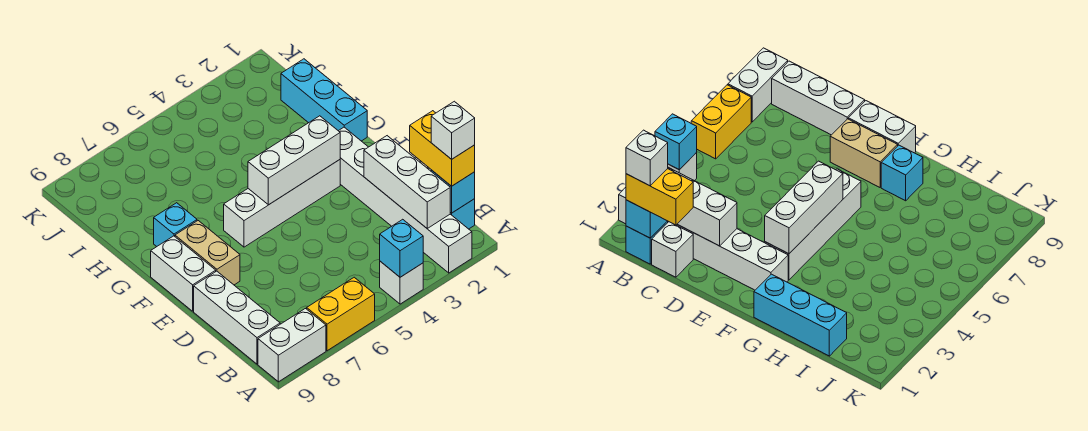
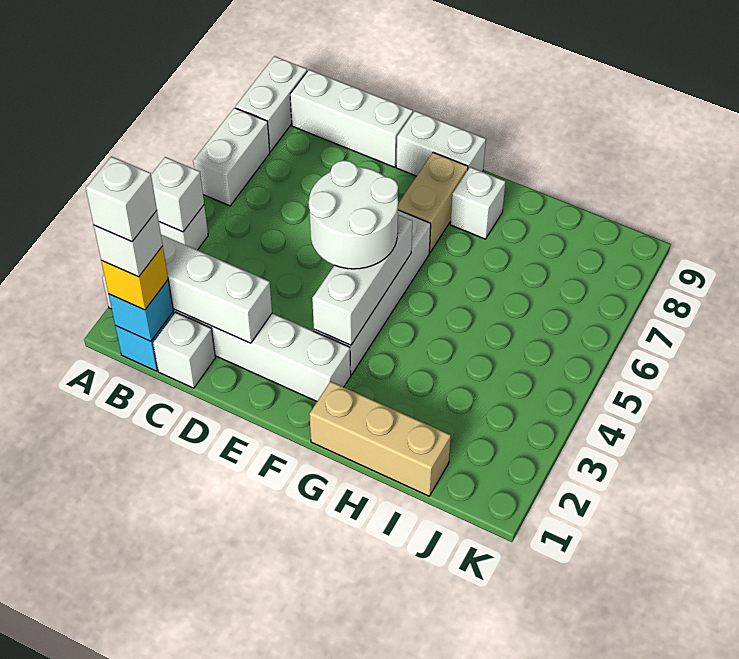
cyan 1x1 brick [380,219,423,277] -> white 1x1 brick [151,157,204,232]
yellow 1x2 brick [307,277,375,351] -> white 1x2 brick [193,108,270,206]
yellow 1x2 brick [410,111,475,186] -> yellow 1x1 brick [101,246,168,310]
none -> white 1x1 brick [86,156,157,242]
none -> white 2x2 round brick [309,160,398,269]
tan 1x2 brick [175,221,240,285] -> tan 1x2 brick turned to [398,152,468,253]
cyan 1x3 brick [281,59,367,141] -> tan 1x3 brick [309,381,451,496]
cyan 1x1 brick [154,203,197,246] -> white 1x1 brick [450,167,506,239]

